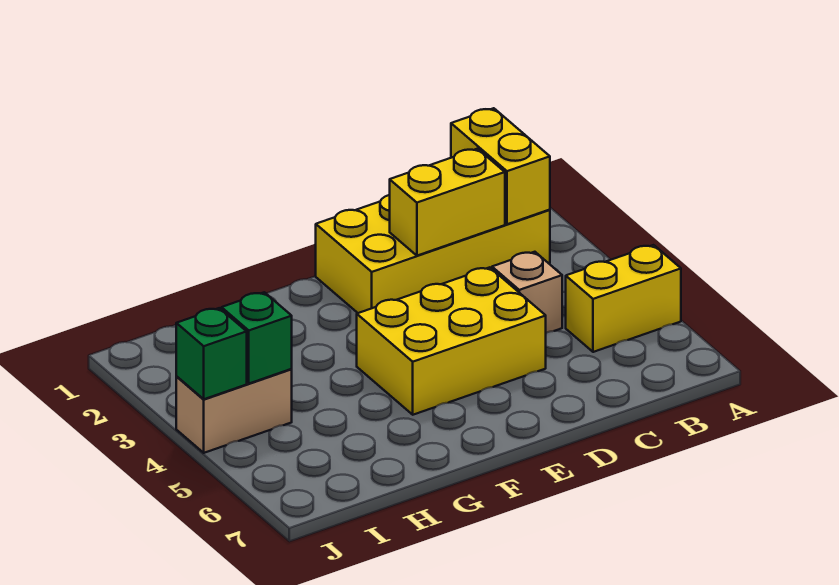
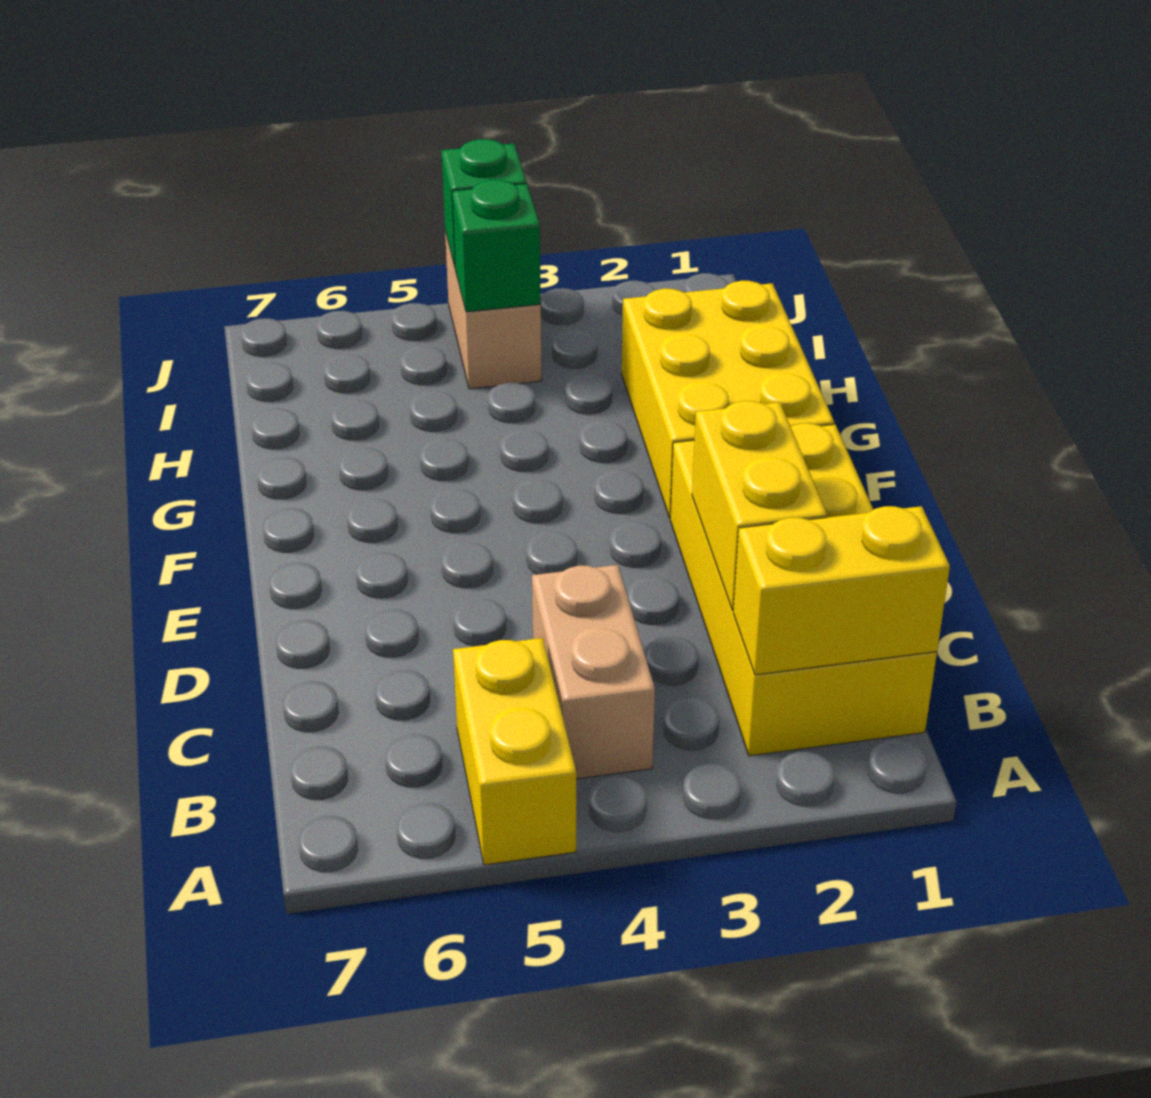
tan 1x1 brick [492,252,562,333] -> tan 1x2 brick [532,565,655,779]
yellow 2x3 brick [357,267,546,415] -> yellow 2x3 brick moved to [622,281,834,518]

